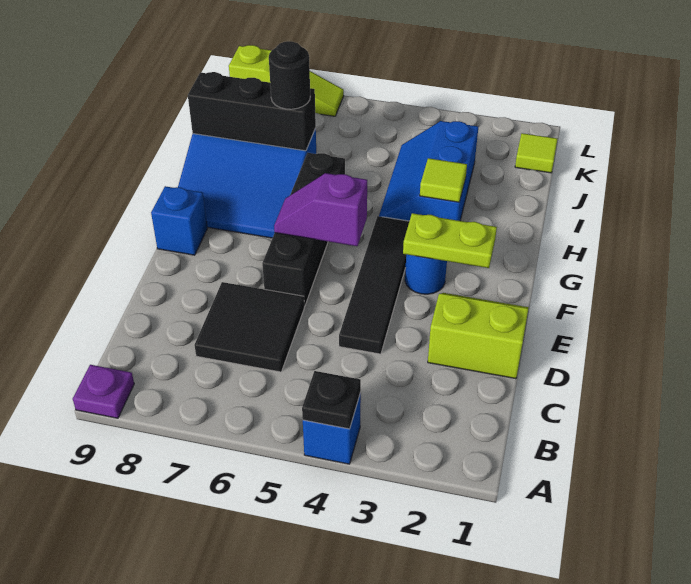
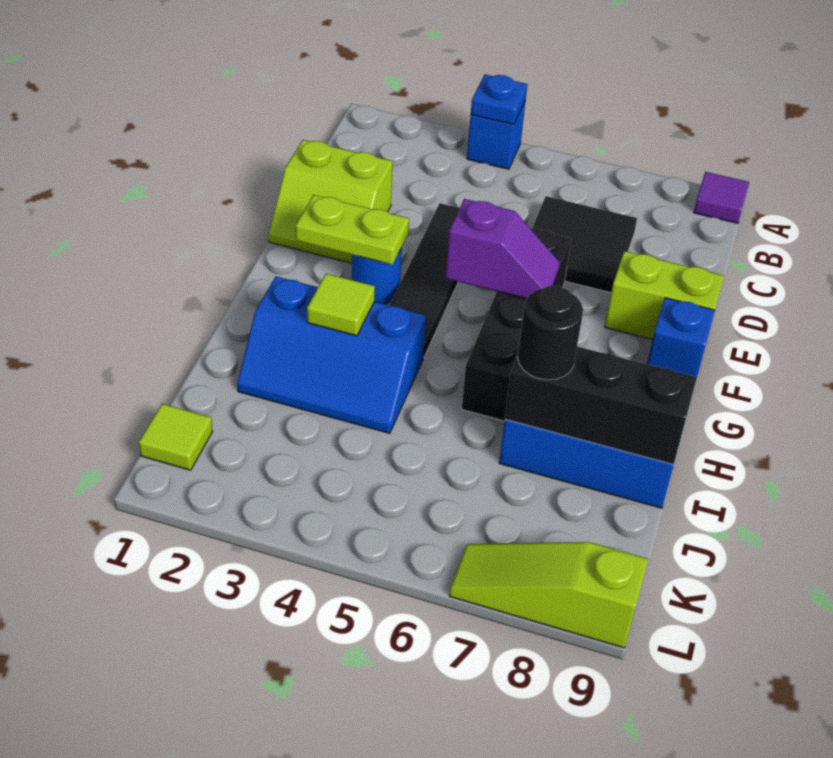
black 1x1 plate [302,371,361,429] -> blue 1x1 plate [471,75,527,124]
purple 1x1 plate [73,365,134,418] -> purple 1x1 tile [694,172,749,223]
none -> lime 1x2 brick [605,251,724,340]
blue 2x3 slope [379,121,478,221] -> blue 2x3 slope turned to [237,276,426,433]

